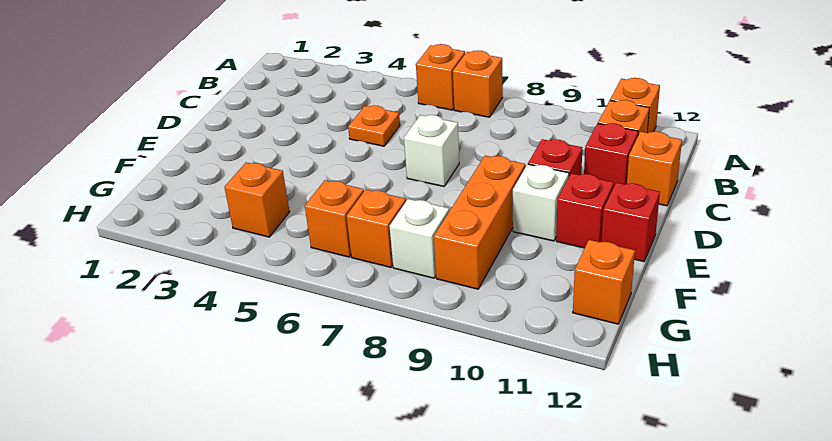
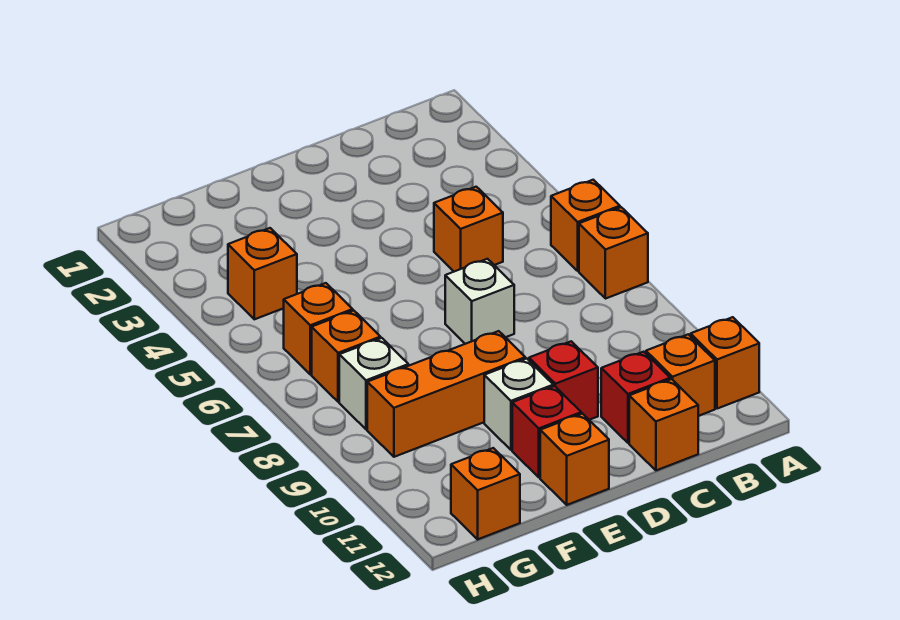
orange 1x1 plate [348,105,400,146] -> orange 1x1 brick [434,187,503,272]
red 1x1 brick [601,183,660,262] -> orange 1x1 brick [540,414,609,505]

